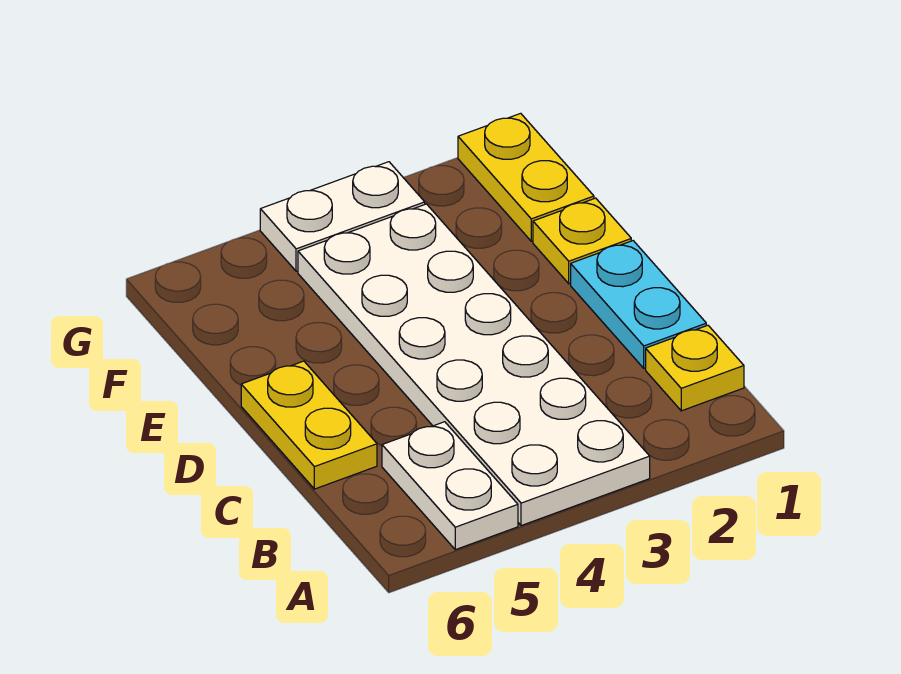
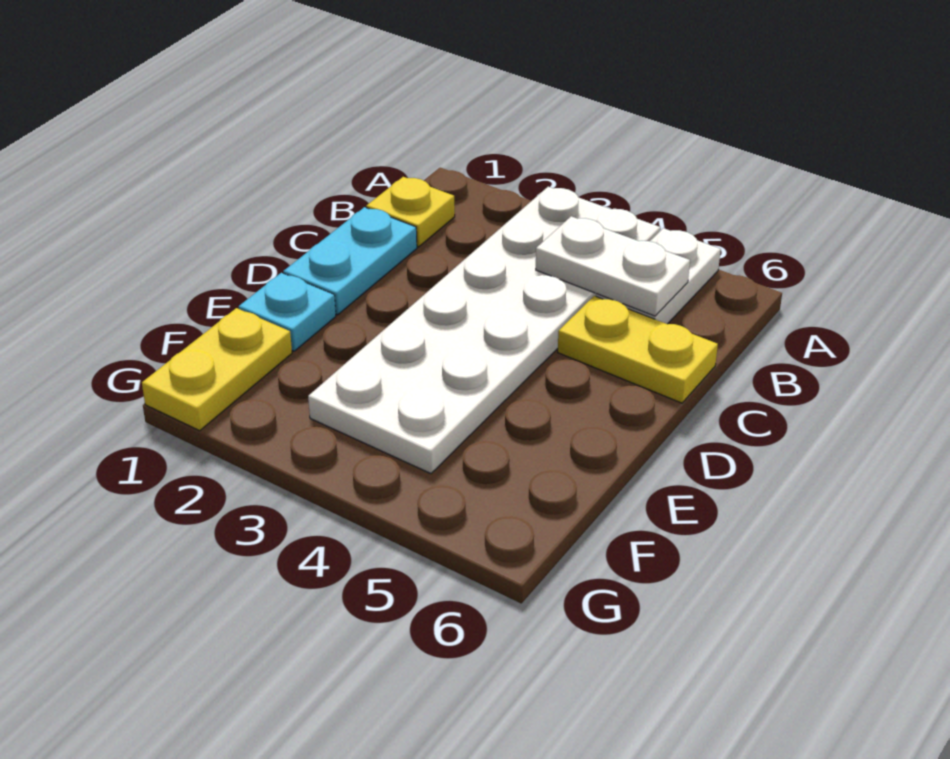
yellow 1x2 plate [241,361,377,489] -> yellow 1x2 plate turned to [558,296,718,403]
yellow 1x1 plate [533,198,631,284] -> cyan 1x1 plate [239,273,336,351]
white 1x2 plate [260,162,425,271] -> white 1x2 plate moved to [536,216,690,316]

